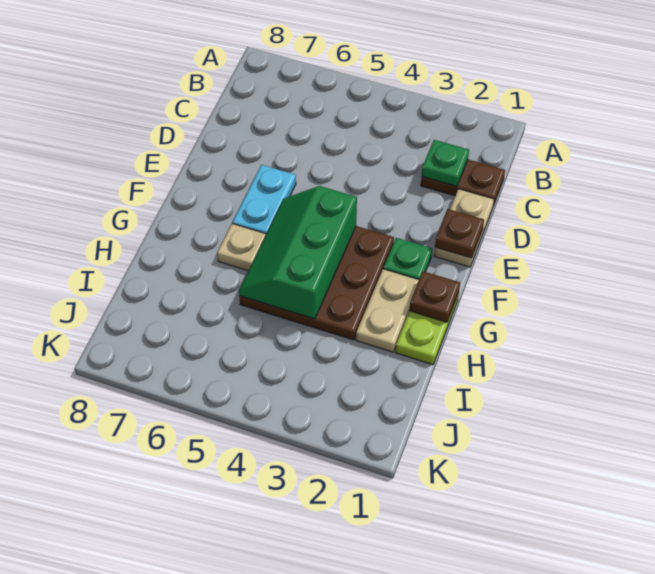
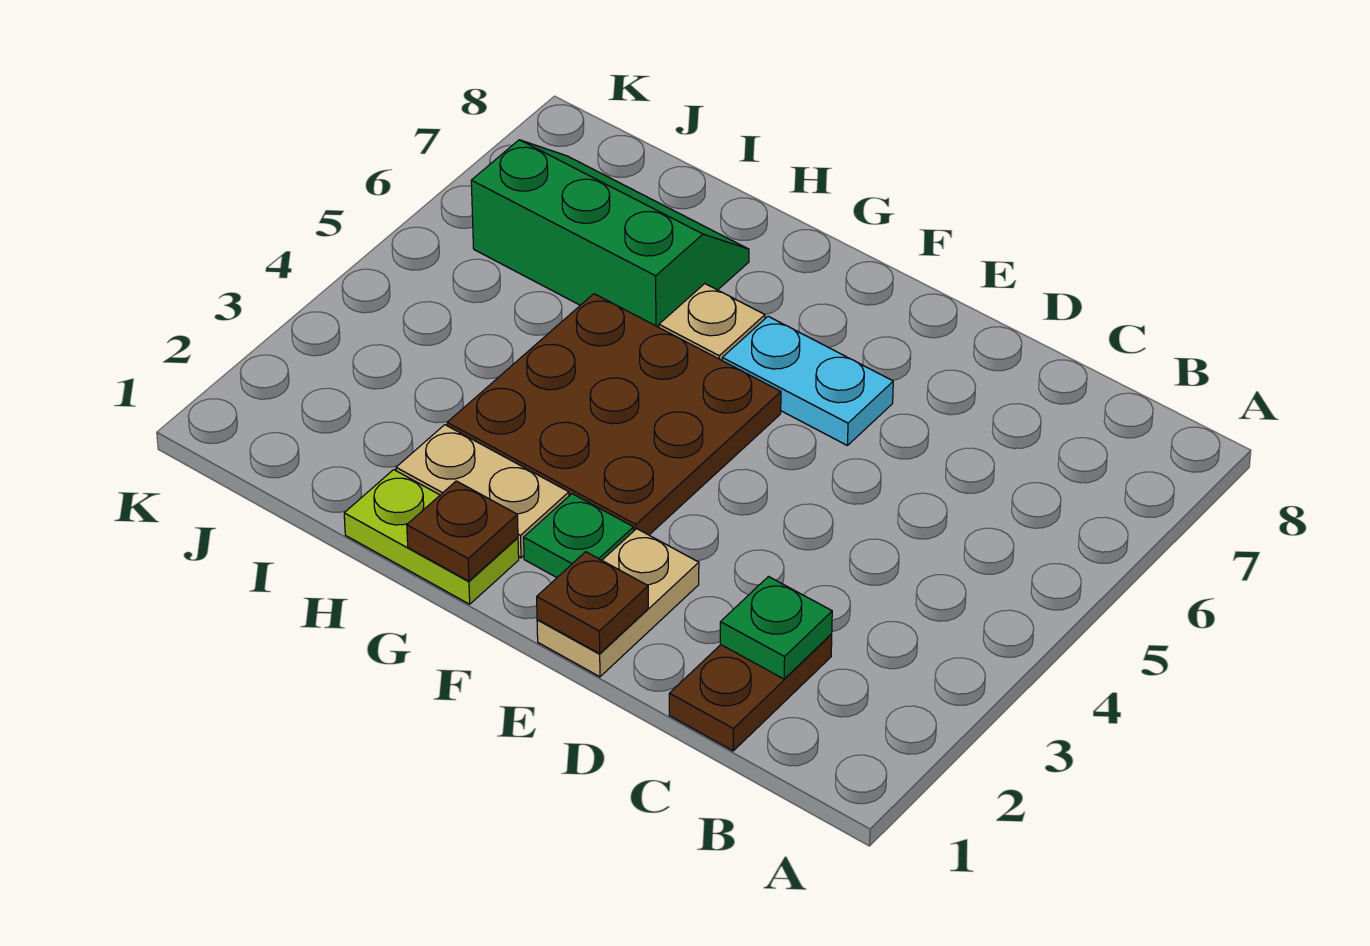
tan 1x2 plate [434,189,494,267] -> tan 1x2 plate turned to [537,529,699,677]
green 2x3 slope [239,186,357,319] -> green 2x3 slope moved to [471,140,749,327]

